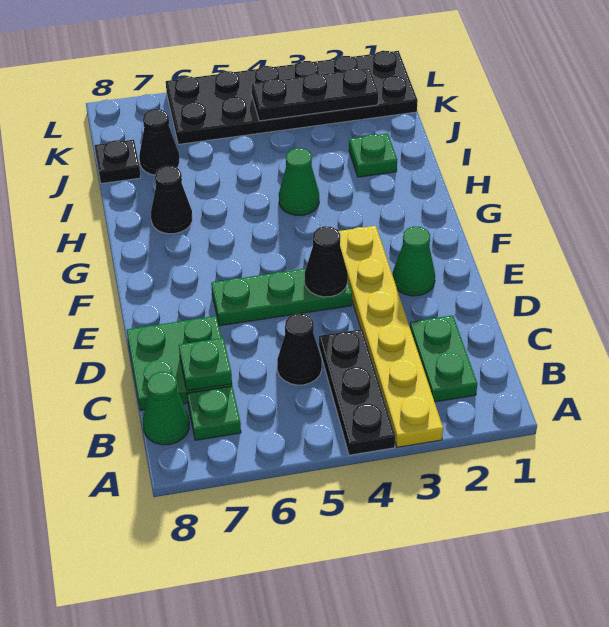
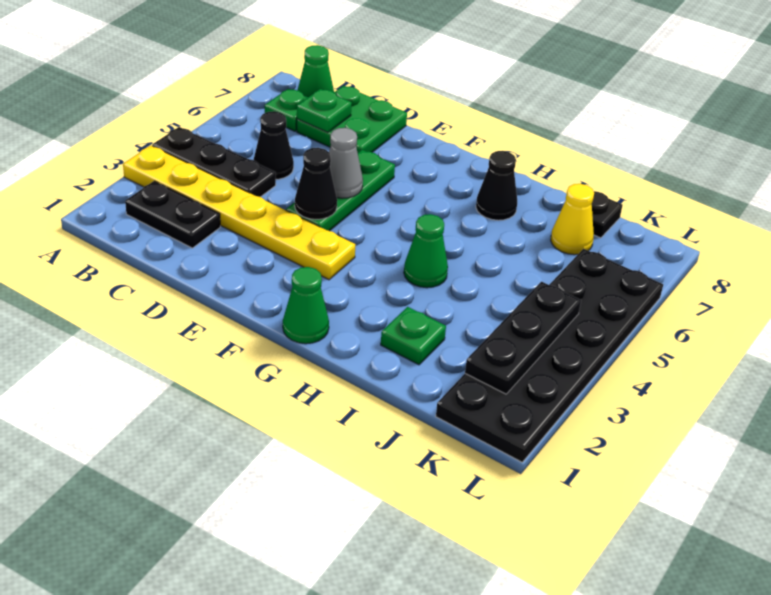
green 1x2 plate [410,315,477,402] -> black 1x2 plate [125,181,220,248]
green 1x1 cone [392,226,435,296] -> green 1x1 cone moved to [283,267,329,344]
none -> grey 1x1 cone [329,128,363,198]
black 1x1 cone [139,109,179,175] -> yellow 1x1 cone [551,184,594,255]

